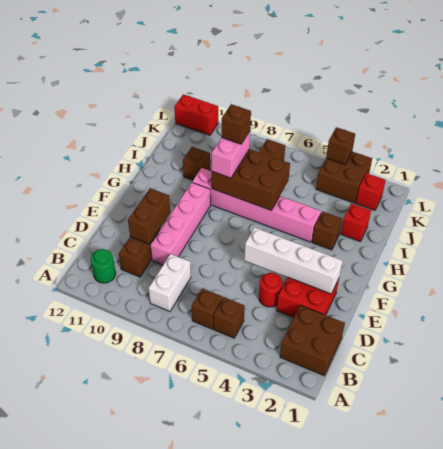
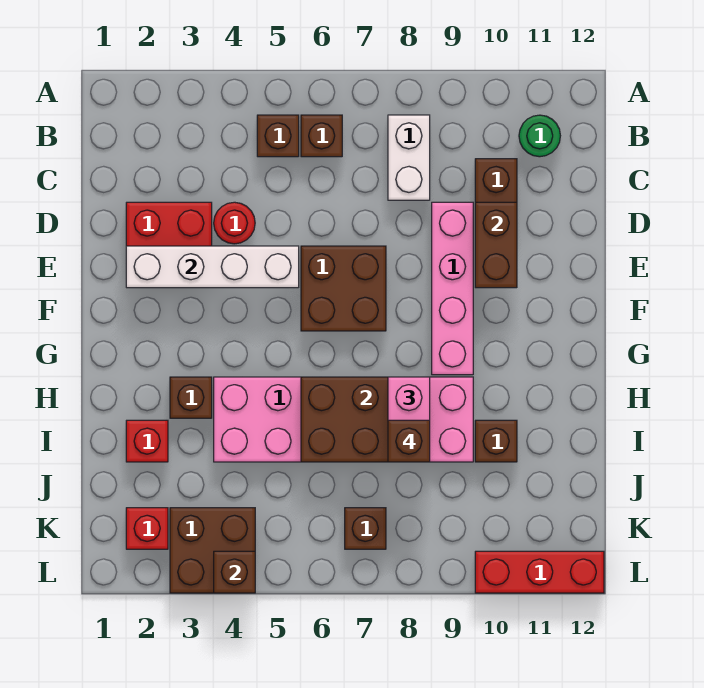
brown 2x2 brick [280,305,345,376] -> brown 2x2 brick moved to [301,246,386,331]
pink 1x6 brick [192,168,321,242] -> pink 2x6 brick [214,377,473,462]
red 1x2 brick [174,94,218,135] -> red 1x3 brick [475,551,604,593]

